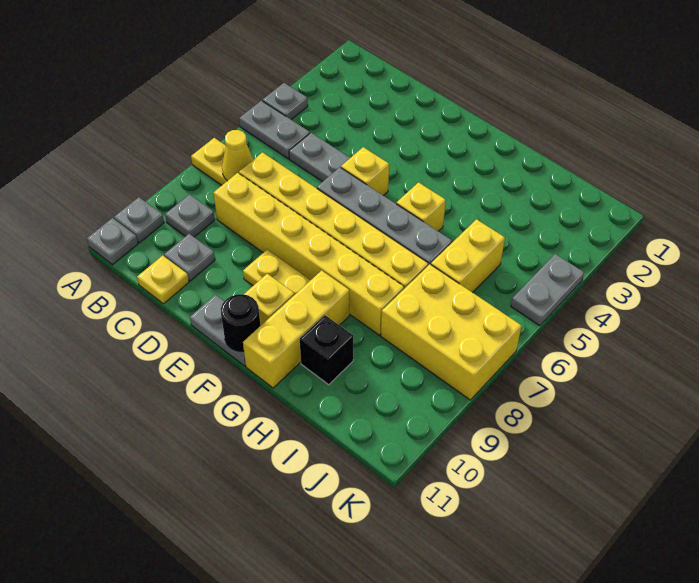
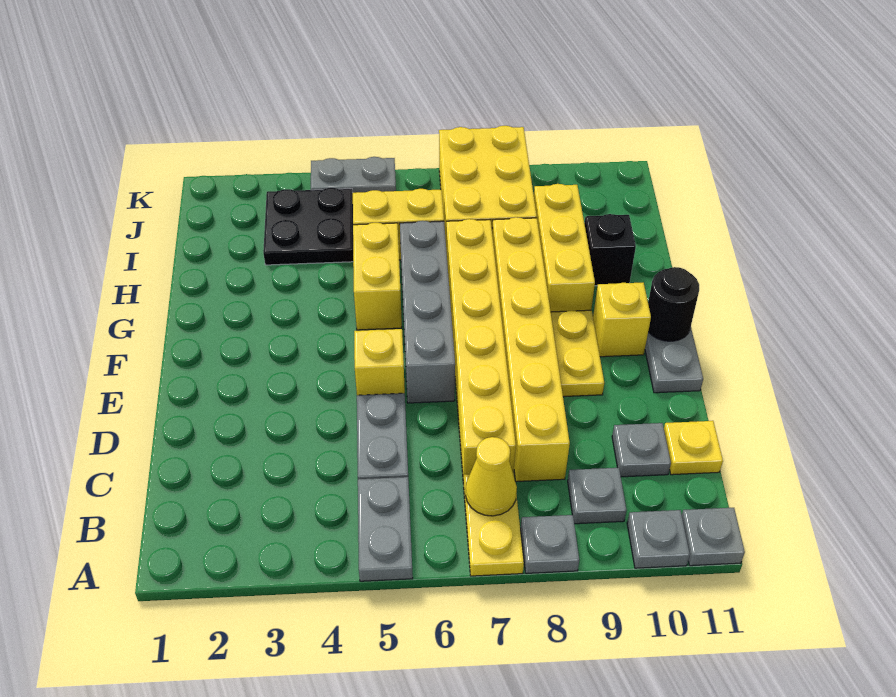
grey 1x1 plate [262,83,308,120] -> grey 1x1 plate moved to [521,515,579,573]
yellow 1x1 brick [396,182,446,231] -> yellow 1x2 brick [353,223,402,330]
yellow 1x3 brick [243,270,349,388] -> yellow 1x3 brick turned to [534,184,595,312]
none -> black 2x2 plate [263,188,353,265]

